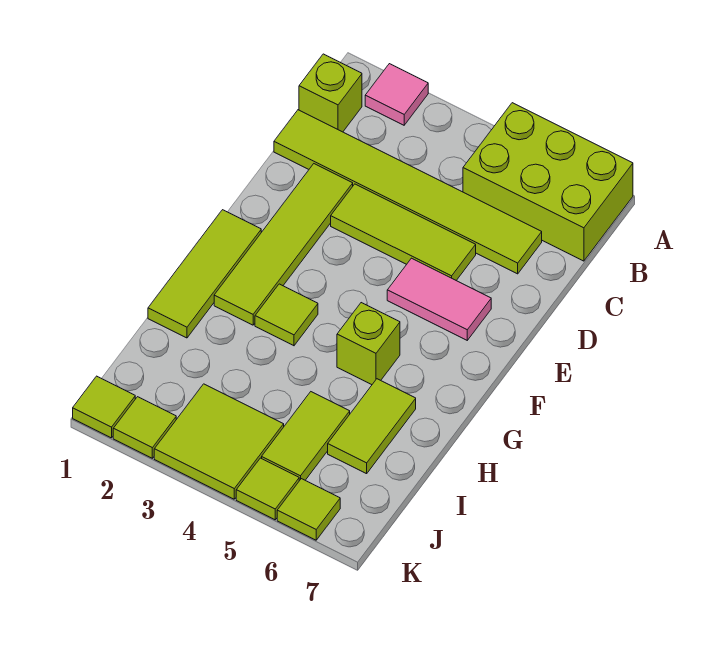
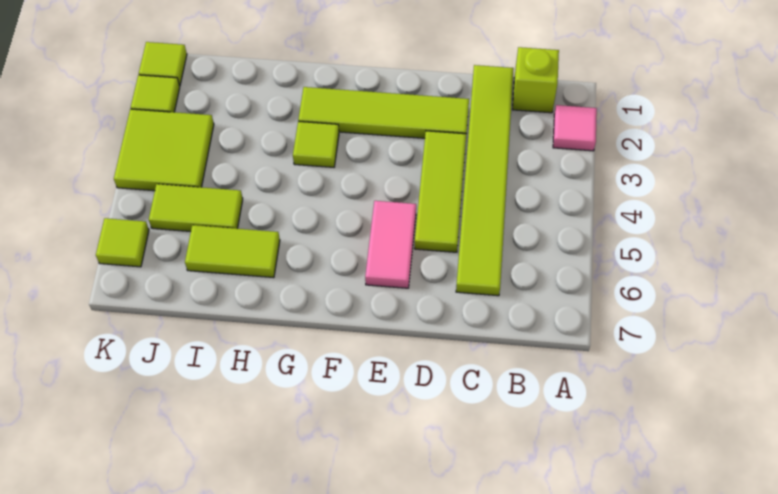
lime 2x3 brick [463,103,633,261] -> none
lime 1x3 tile [148,210,261,338] -> none
lime 1x1 brick [337,303,400,385] -> none
lime 1x1 tile [236,458,299,520] -> none

